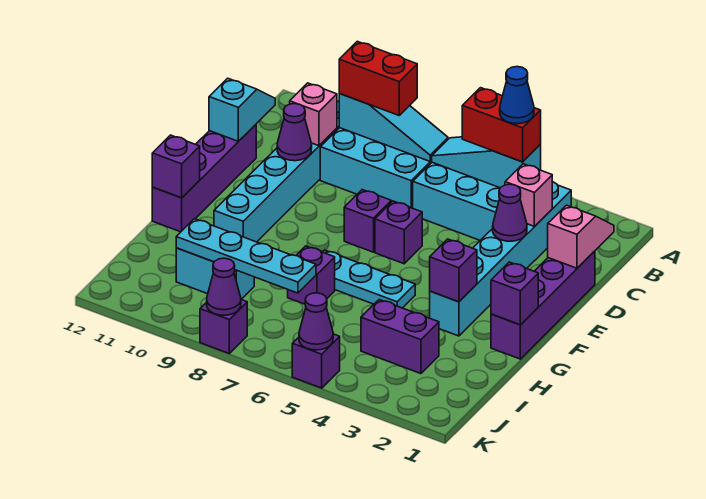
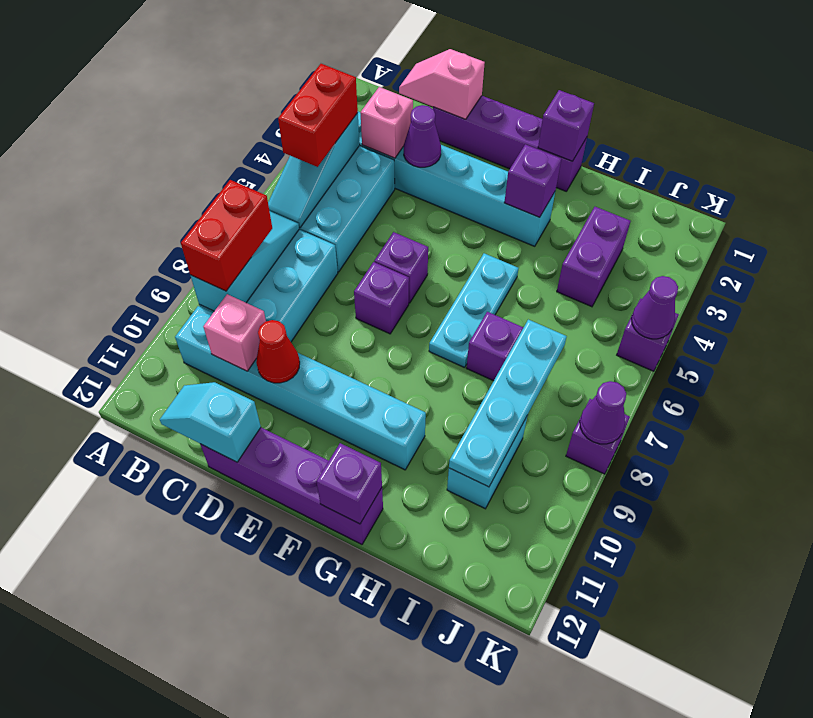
blue 1x1 cone [500,67,534,124] -> none
purple 1x1 cone [277,104,312,161] -> red 1x1 cone [256,320,300,383]

